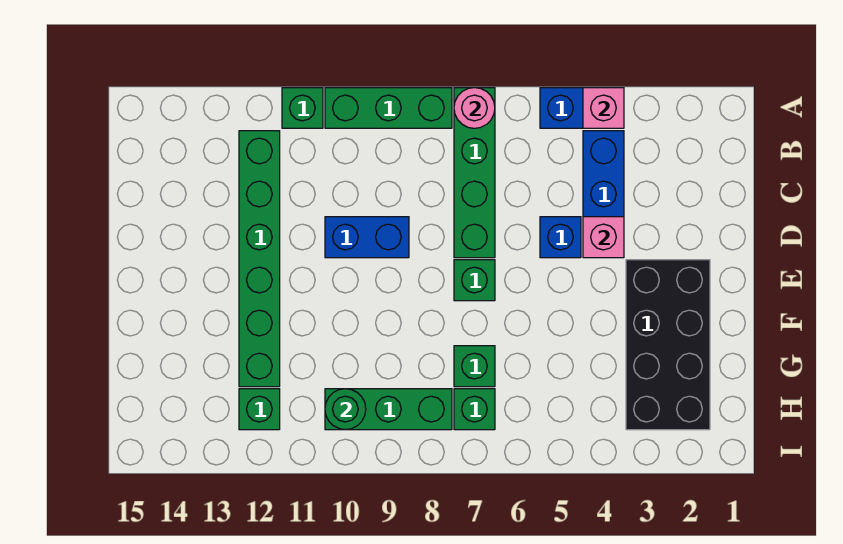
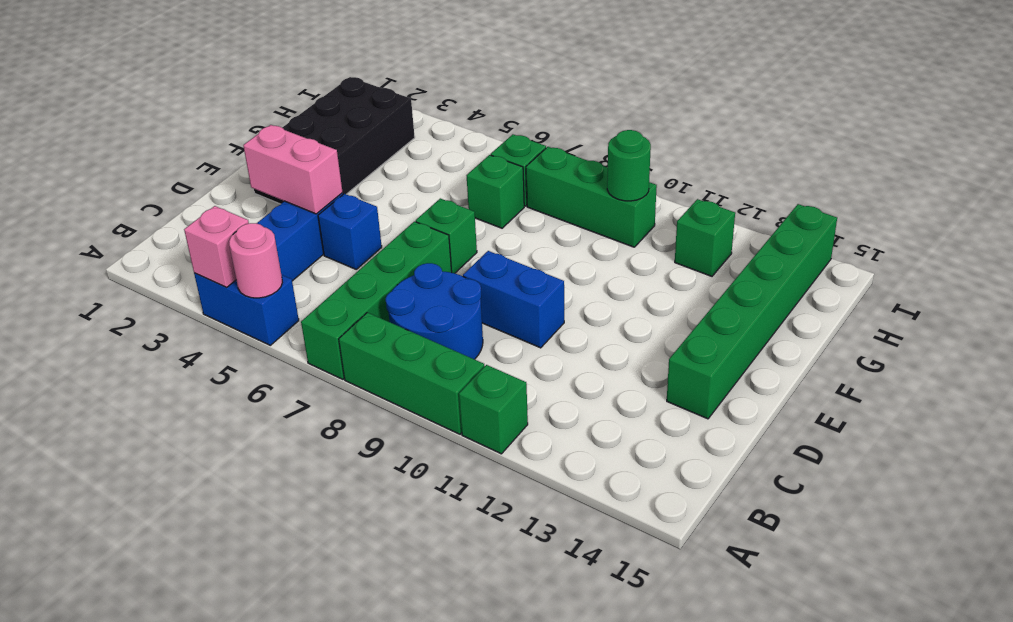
pink 1x1 round brick [454,88,495,128] -> pink 1x1 round brick moved to [229,223,282,298]
none -> blue 2x2 round brick [386,263,483,359]
green 1x6 brick [239,131,280,387] -> green 1x6 brick moved to [667,204,837,419]
pink 1x1 brick [583,217,624,258] -> pink 1x2 brick [243,125,343,214]

